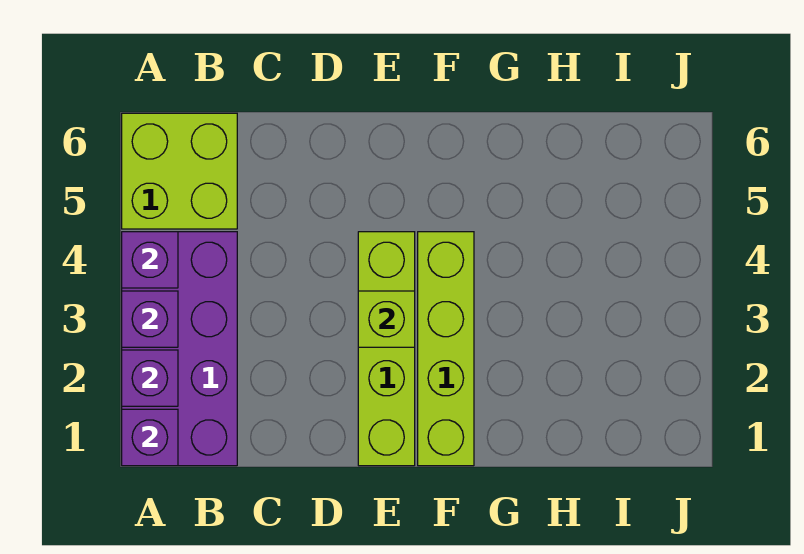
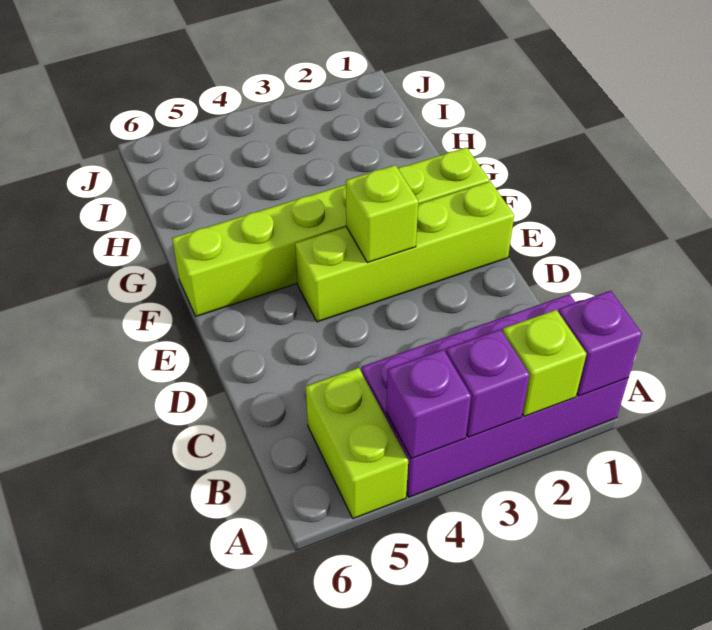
purple 1x1 brick [122,350,178,406] -> lime 1x1 brick [503,310,586,417]
lime 2x2 brick [122,113,237,229] -> lime 1x2 brick [306,368,408,519]
lime 1x4 brick [418,232,474,466] -> lime 1x6 brick [172,147,489,316]

